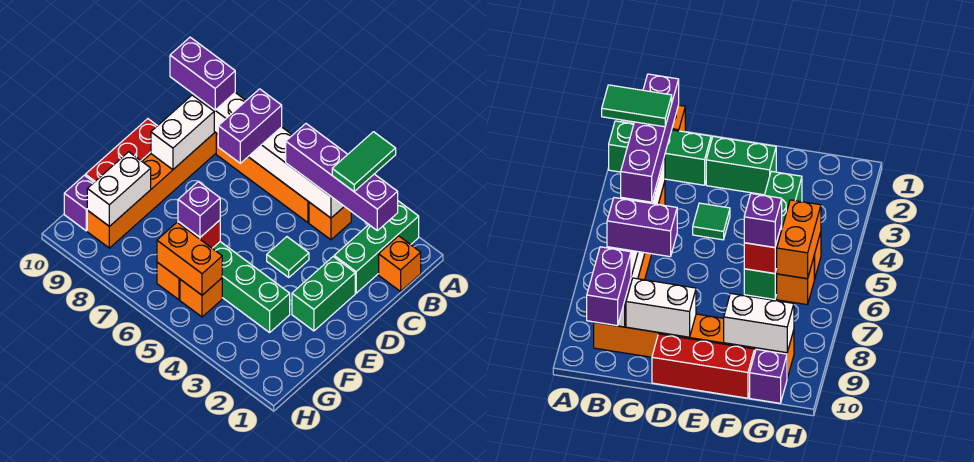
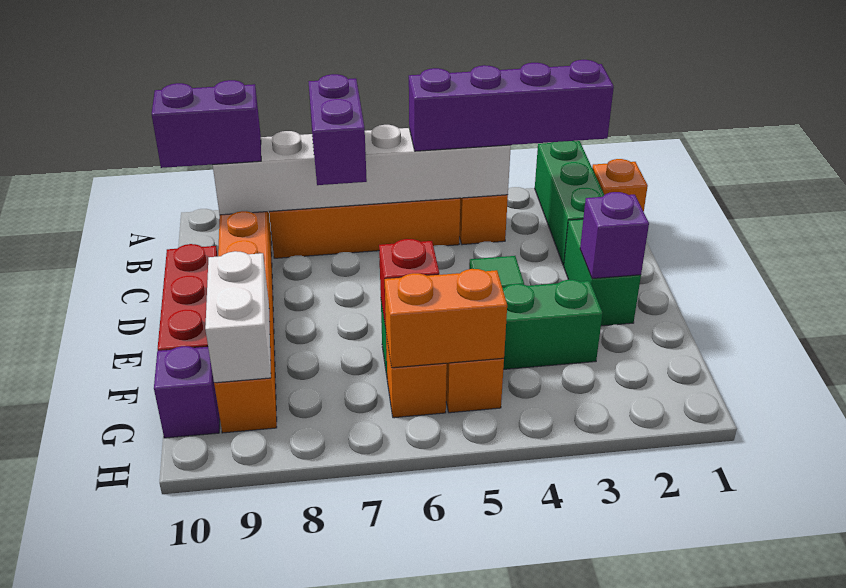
green 1x2 tile [332,132,396,191] -> none
white 1x2 brick [151,95,214,170] -> none
purple 1x1 brick [178,182,220,237] -> purple 1x1 brick moved to [580,192,649,279]

